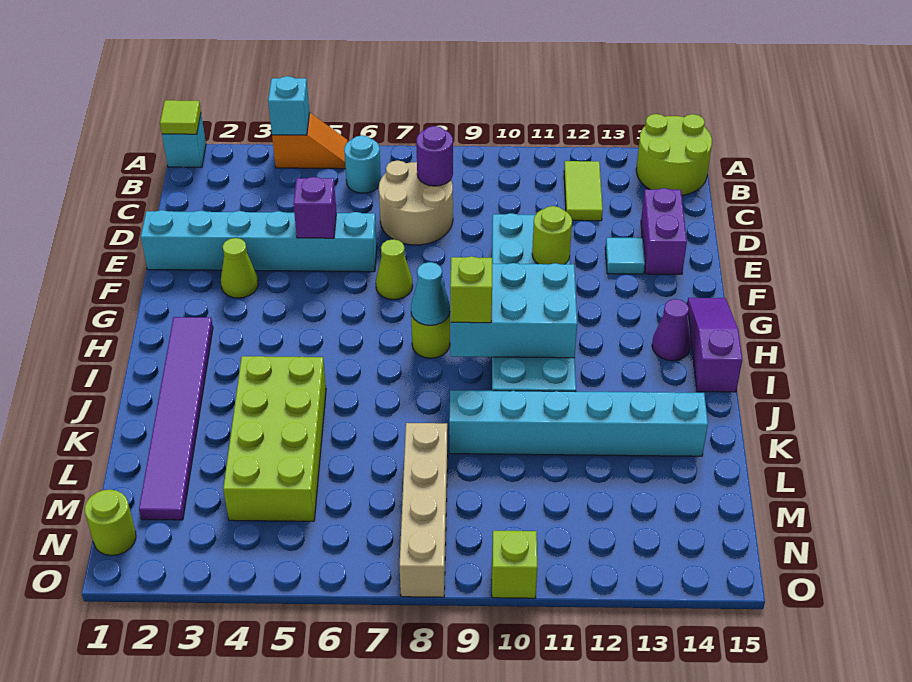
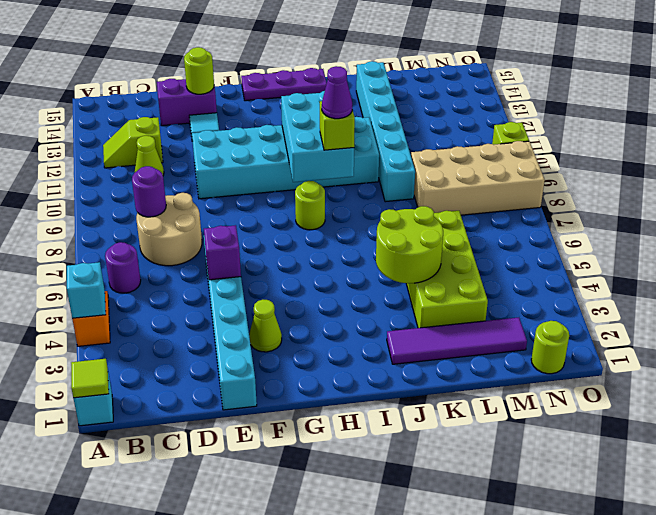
lime 2x2 round brick [636,114,712,195] -> lime 2x2 round brick moved to [376,206,443,283]
cyan 1x1 round brick [344,135,381,193] -> purple 1x1 round brick [105,242,141,293]
lime 1x2 tile [564,161,603,221] -> lime 1x2 slope [103,117,163,168]
lime 1x1 cone [376,239,413,300] -> lime 1x1 cone moved to [135,136,164,175]
lime 1x1 round brick [532,206,572,264] -> lime 1x1 round brick moved to [184,47,214,94]
purple 1x3 slope [687,298,742,392] -> purple 1x3 plate [241,68,327,101]
purple 1x6 tile [139,317,213,520] -> purple 1x4 tile [387,317,527,364]
cyan 1x1 cone [411,262,450,325] -> none
purple 1x1 cone [652,299,691,361] -> purple 1x1 cone moved to [322,66,352,119]
lime 2x4 brick [223,356,326,521] -> lime 2x4 brick turned to [406,211,488,328]
tan 1x4 brick [400,423,448,597] -> tan 2x4 brick [411,141,545,215]

